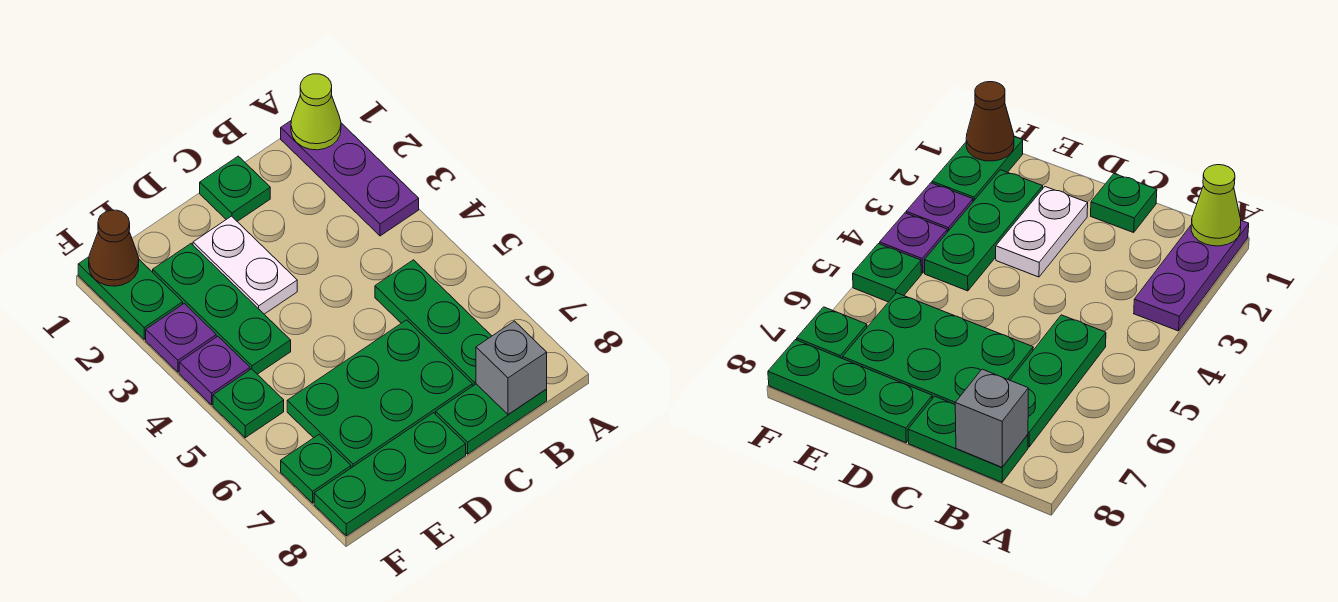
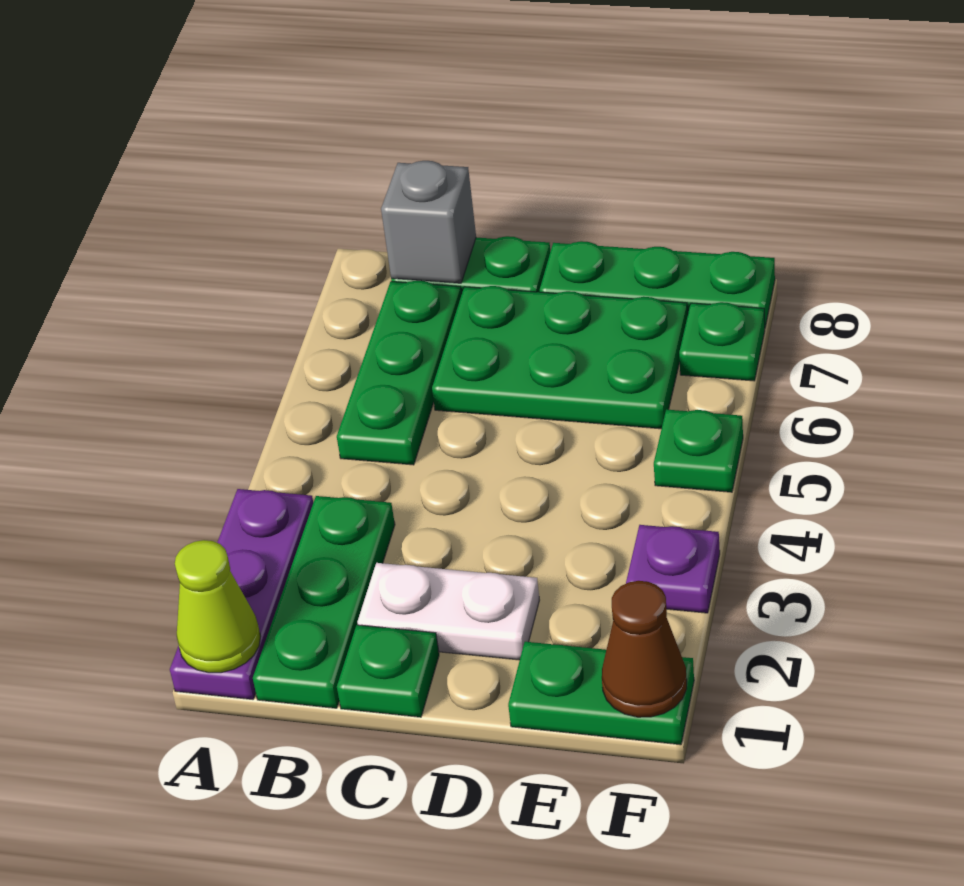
white 1x2 plate [193,216,297,314] -> white 1x2 plate turned to [357,563,539,660]
green 1x3 plate [153,244,291,374] -> green 1x3 plate moved to [253,496,395,708]
green 1x2 plate [78,257,183,339] -> green 1x2 plate turned to [508,642,694,745]
purple 1x1 plate [179,336,250,405] -> none

